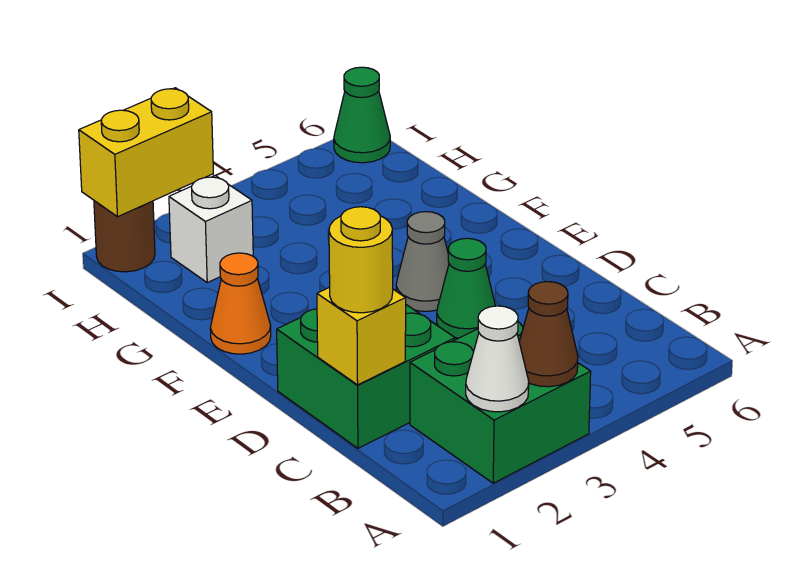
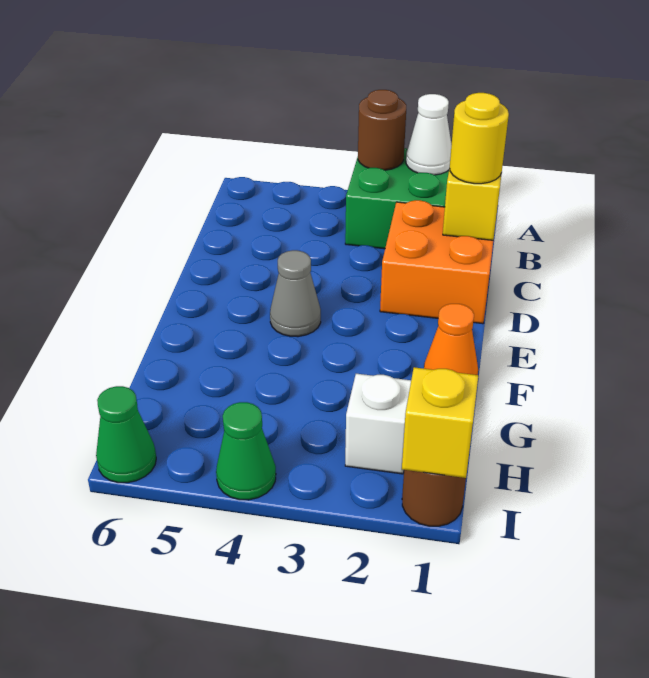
brown 1x1 cone [519,282,578,387] -> brown 1x1 round brick [358,90,406,170]
green 2x2 brick [277,305,455,448] -> orange 2x2 brick [380,200,493,324]
green 1x1 cone [437,238,495,338] -> green 1x1 cone moved to [216,402,276,500]
yellow 1x2 brick [79,88,213,217] -> yellow 1x1 brick [402,367,478,478]

